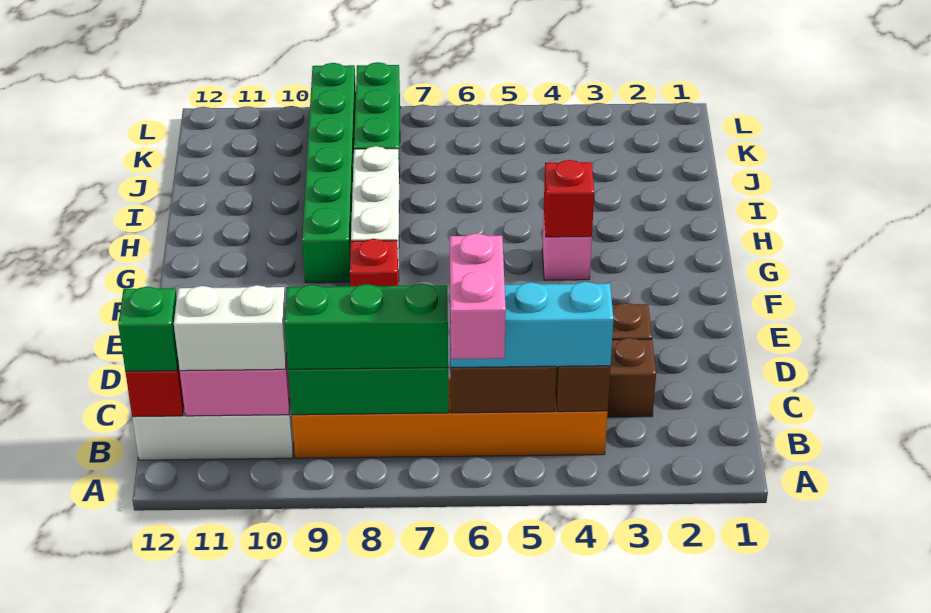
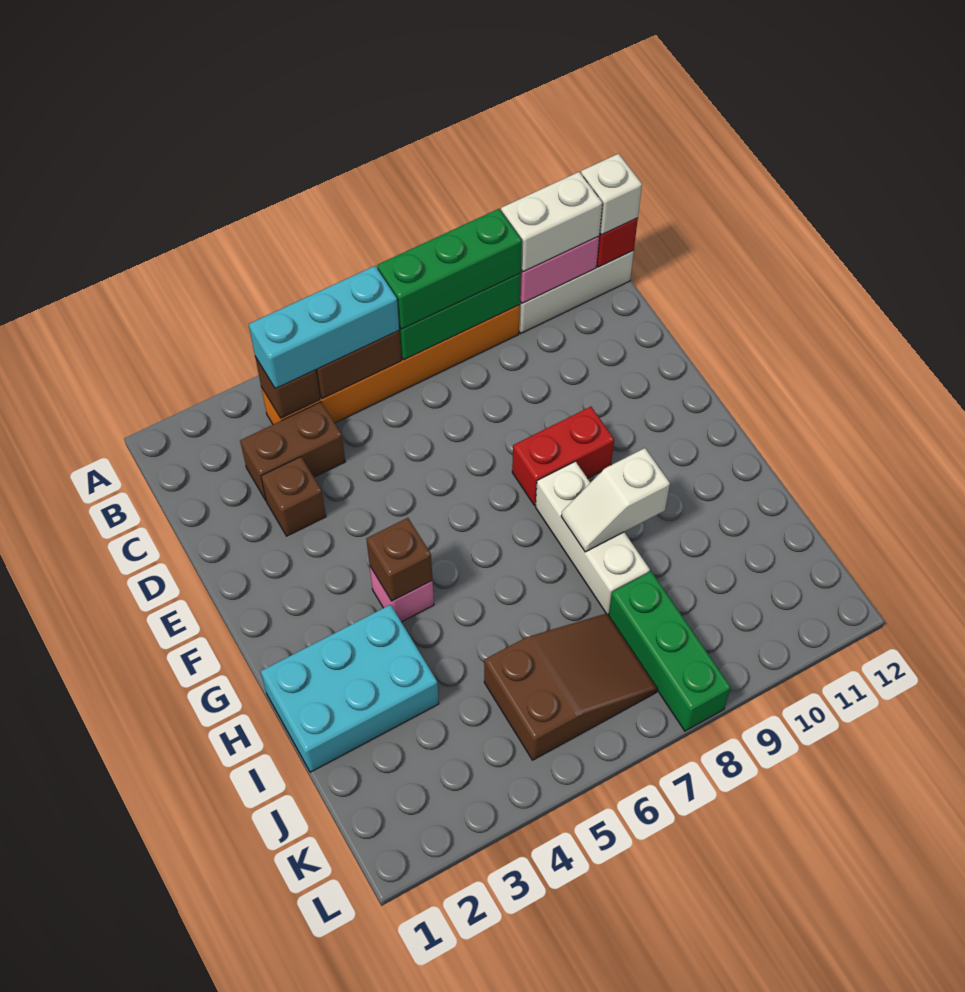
pink 1x2 brick [450,233,506,359] -> none
green 1x1 brick [118,286,178,371] -> white 1x1 brick [581,154,642,235]
red 1x1 brick [350,239,398,286] -> red 1x2 brick [512,407,614,505]
red 1x1 brick [544,160,594,237] -> brown 1x1 brick [366,518,432,601]
green 1x6 brick [302,63,356,283] -> none
none -> cyan 2x3 brick [261,605,439,772]
none -> white 1x2 slope [561,448,670,552]
none -> brown 2x3 slope [484,613,657,760]

